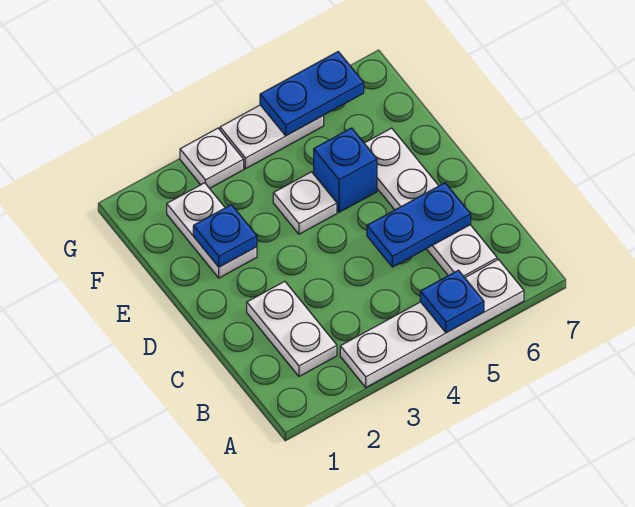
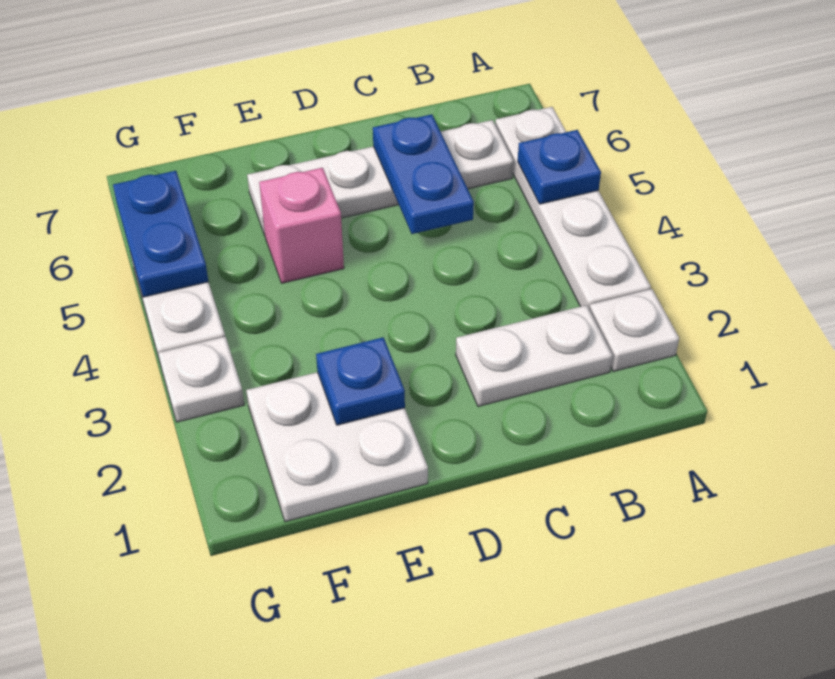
white 1x2 plate [167,183,257,278] -> white 2x2 plate [246,372,428,522]
white 1x1 plate [273,172,337,234] -> white 1x1 plate moved to [589,289,679,372]
blue 1x1 brick [314,128,377,212] -> pink 1x1 brick [259,168,344,283]

